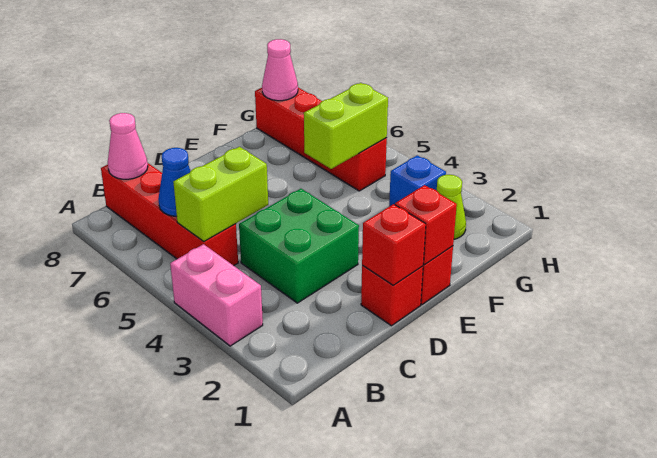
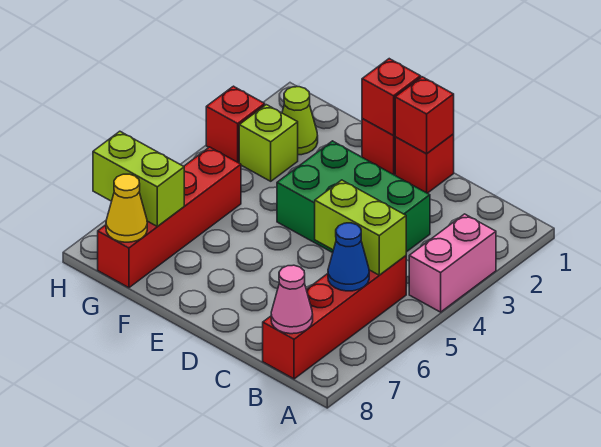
green 2x2 brick [239,189,359,303] -> green 2x3 brick [277,141,430,253]
lime 1x2 brick [304,83,388,169] -> lime 1x2 brick moved to [93,131,184,227]
blue 1x1 brick [389,155,446,206] -> lime 1x1 brick [239,105,298,181]
pink 1x1 cone [262,39,298,101] -> yellow 1x1 cone [106,174,147,242]
none -> red 1x1 brick [206,86,265,163]

